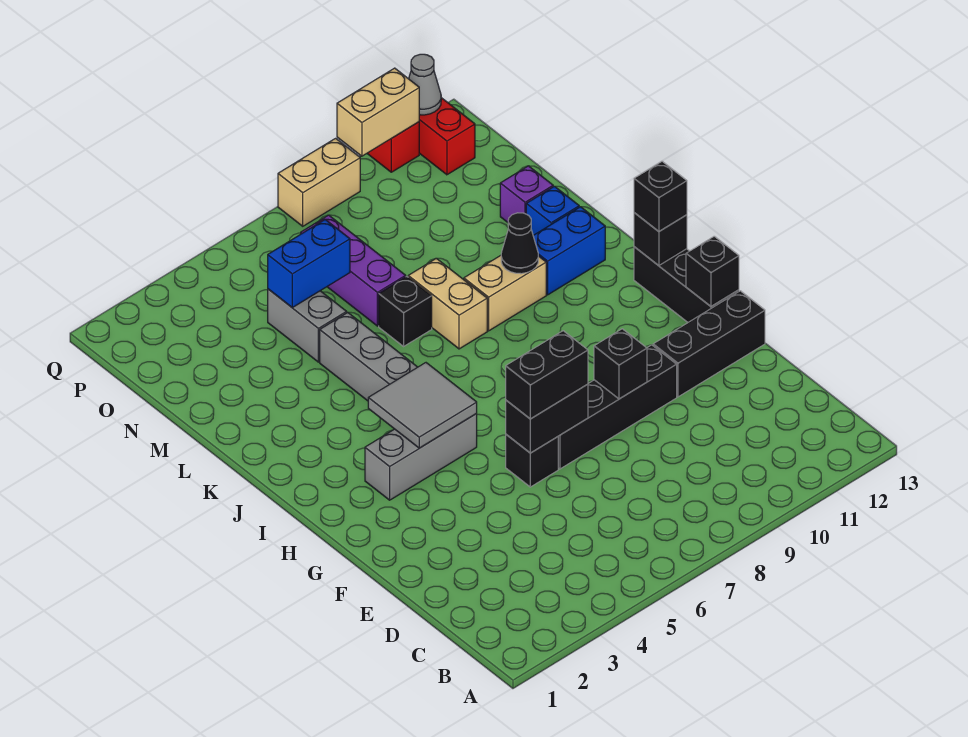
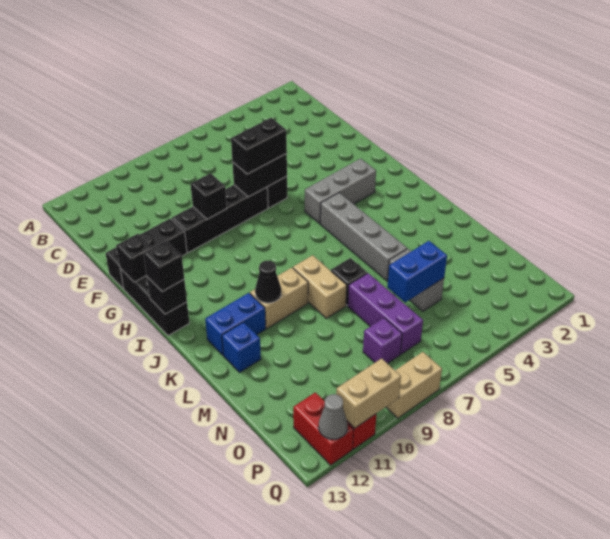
grey 2x2 tile [368,363,477,448] -> none
purple 1x1 brick [500,166,553,222] -> purple 1x1 brick moved to [363,318,402,364]

